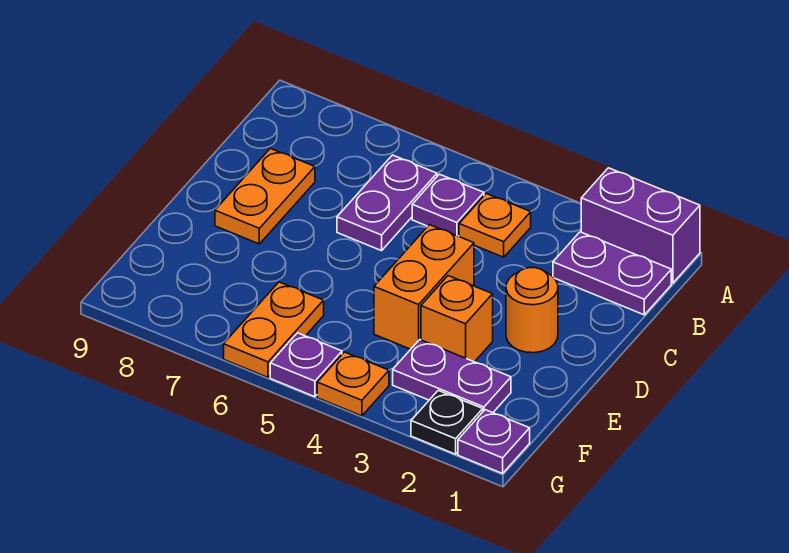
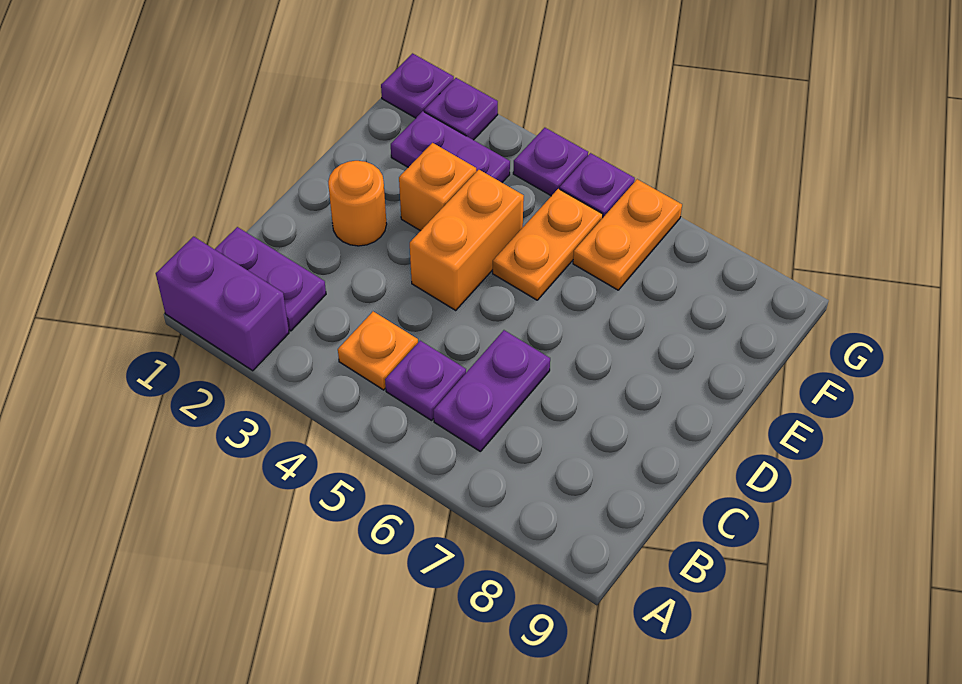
orange 1x2 plate [215,148,315,244] -> orange 1x2 plate moved to [493,189,603,300]
black 1x1 plate [411,391,483,454] -> purple 1x1 plate [424,78,498,140]
orange 1x1 plate [317,352,389,416] -> purple 1x1 plate [513,128,588,196]

